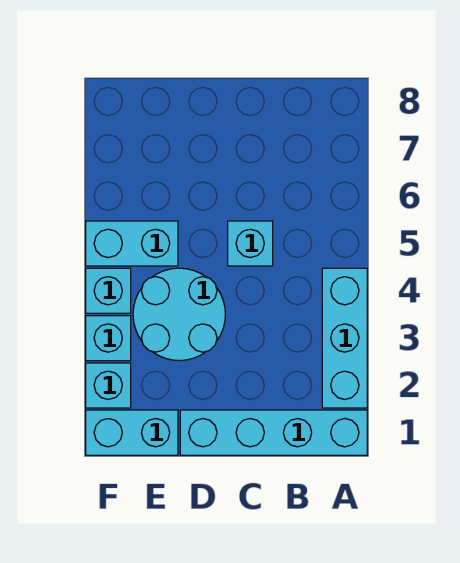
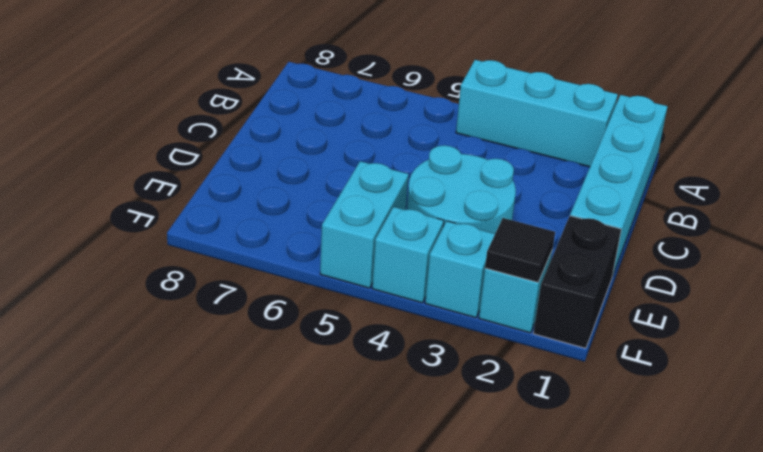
cyan 1x1 brick [228,221,273,266] -> none
cyan 1x2 brick [86,410,178,455] -> black 1x2 brick [533,216,621,348]
none -> black 1x1 tile [485,218,555,282]

